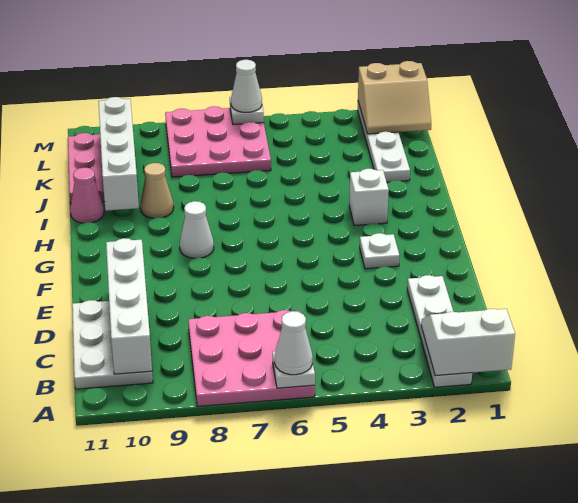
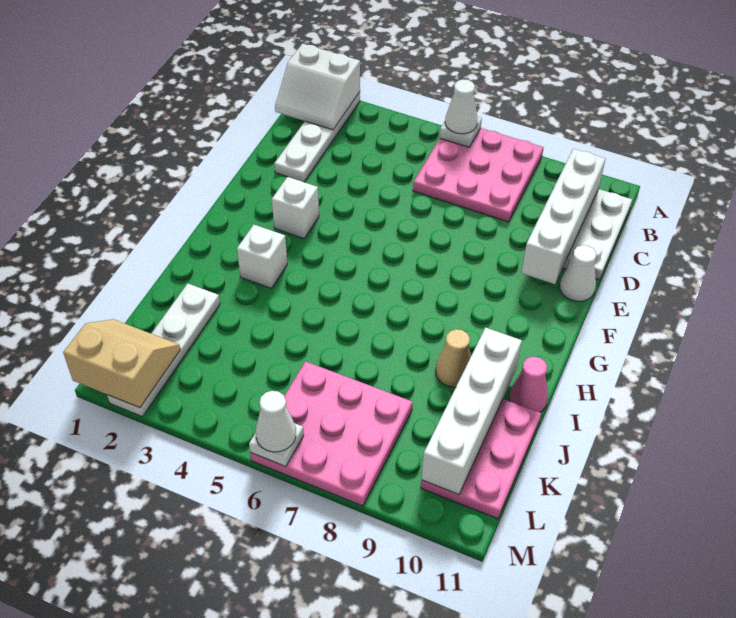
white 1x1 plate [360,233,400,269] -> white 1x1 brick [272,177,319,239]
white 1x1 cone [180,201,214,258] -> white 1x1 cone moved to [559,245,596,301]

